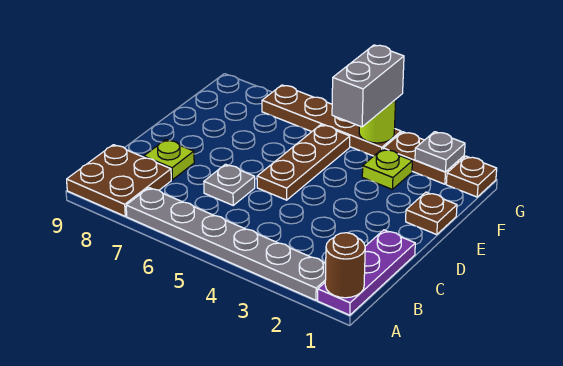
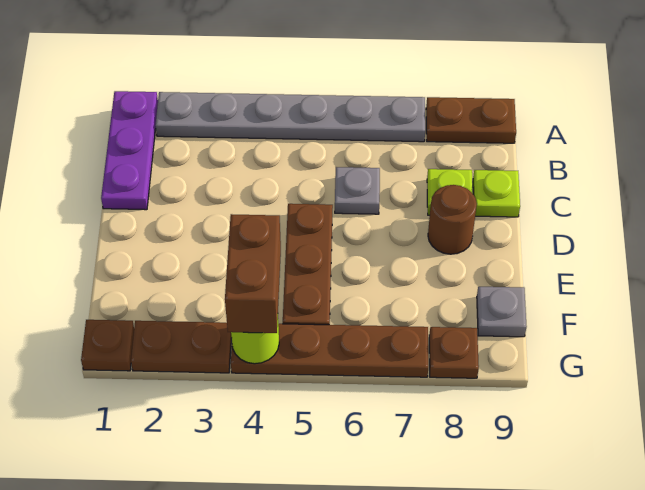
brown 1x1 round brick [325,233,365,298] -> brown 1x1 round brick moved to [428,185,477,254]
brown 2x2 plate [67,145,171,216] -> brown 1x2 plate [426,97,516,143]
brown 1x1 plate [406,192,457,235] -> brown 1x1 plate moved to [429,327,479,378]
lime 1x1 plate [362,149,412,189] -> lime 1x1 plate moved to [473,170,520,217]
grey 1x2 brick [332,45,404,127] -> brown 1x2 brick [225,214,281,333]
grey 1x1 plate [415,132,465,172] -> grey 1x1 plate moved to [477,287,527,337]

